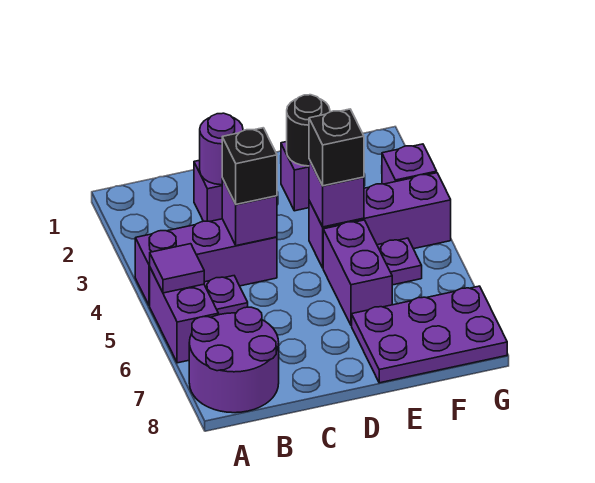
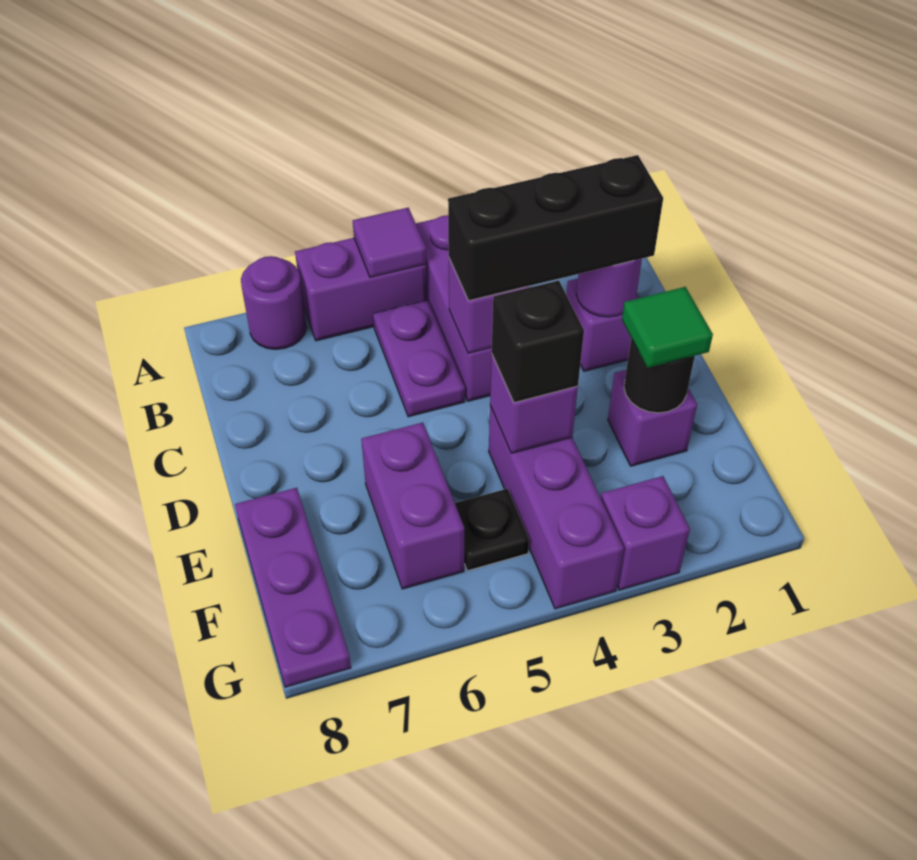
purple 2x2 round brick [189,307,279,413] -> purple 1x1 round brick [241,256,306,349]
purple 1x1 plate [204,276,248,315] -> purple 1x2 plate [373,300,465,417]
black 1x1 brick [222,128,277,204] -> black 1x3 brick [448,155,663,301]
none -> green 1x1 tile [622,287,713,368]
purple 1x2 brick [323,220,392,325] -> purple 1x2 brick turned to [361,423,464,589]
purple 2x3 plate [352,286,507,383] -> purple 1x3 plate [235,488,351,687]
purple 1x1 plate [377,238,422,285] -> black 1x1 plate [455,489,529,571]

